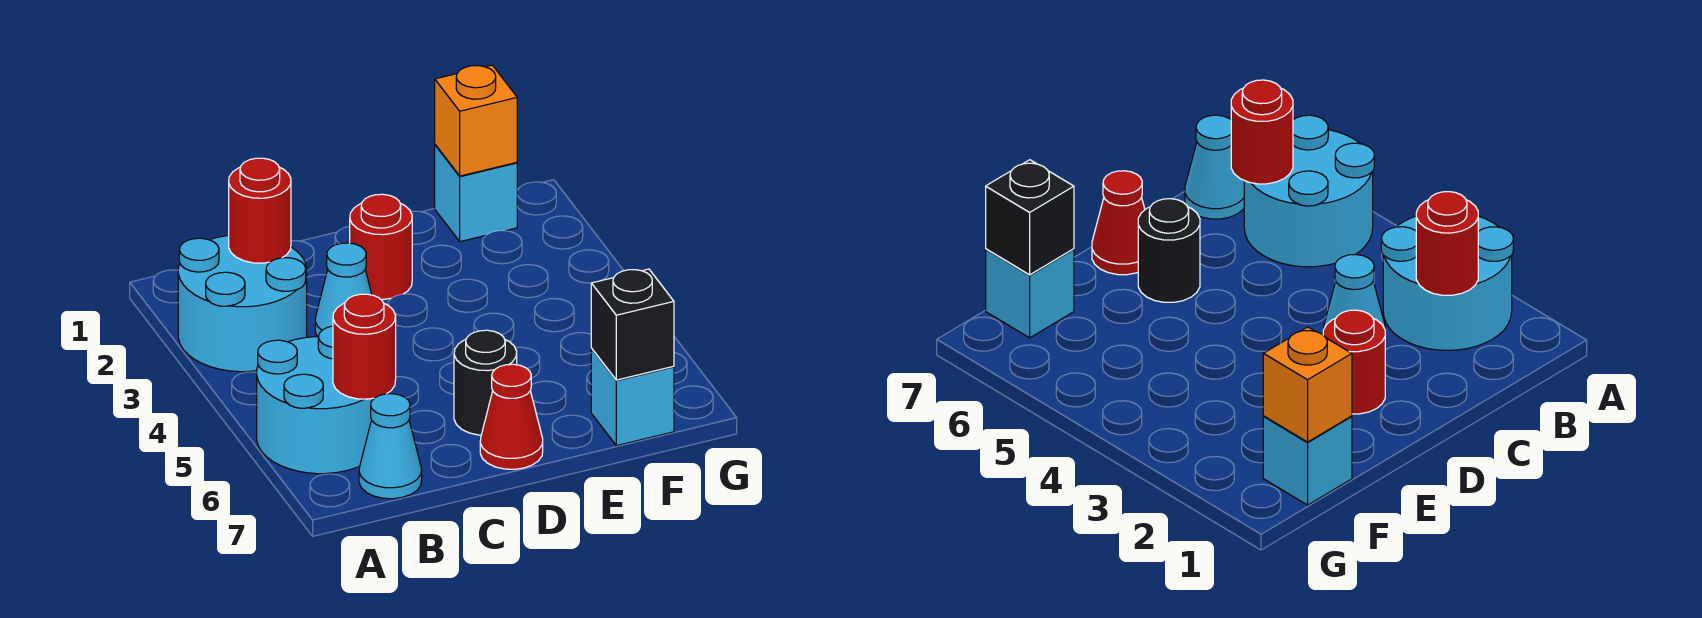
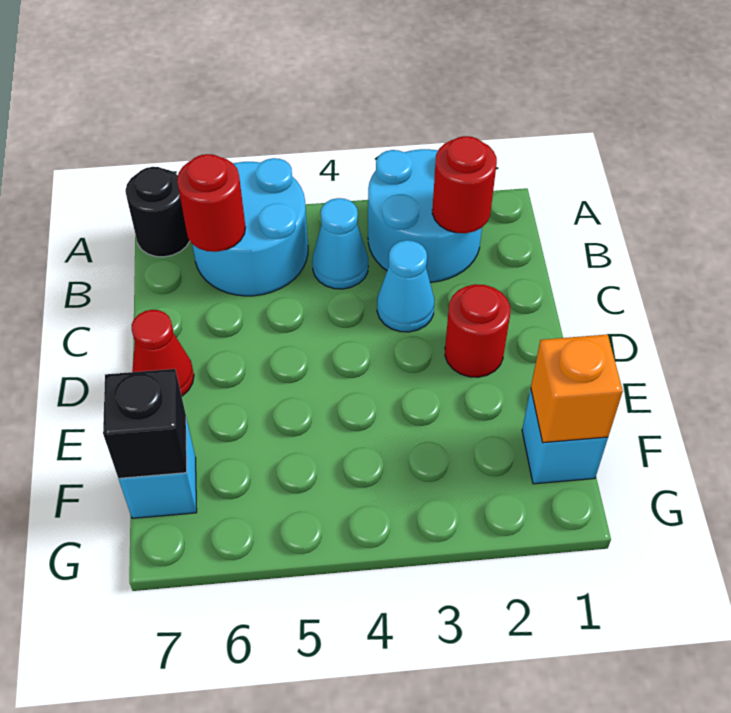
cyan 1x1 cone [359,394,422,499] -> cyan 1x1 cone moved to [312,198,368,289]
black 1x1 round brick [454,330,517,435] -> black 1x1 round brick moved to [125,167,190,257]

